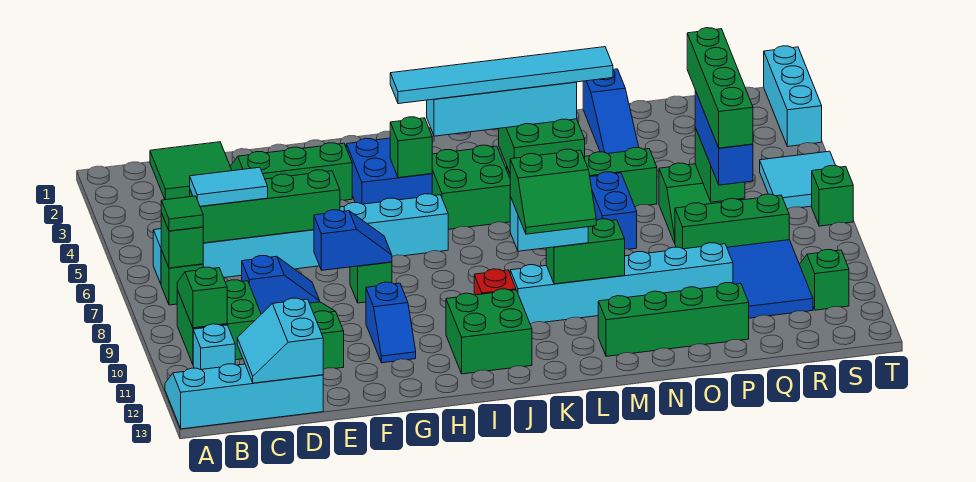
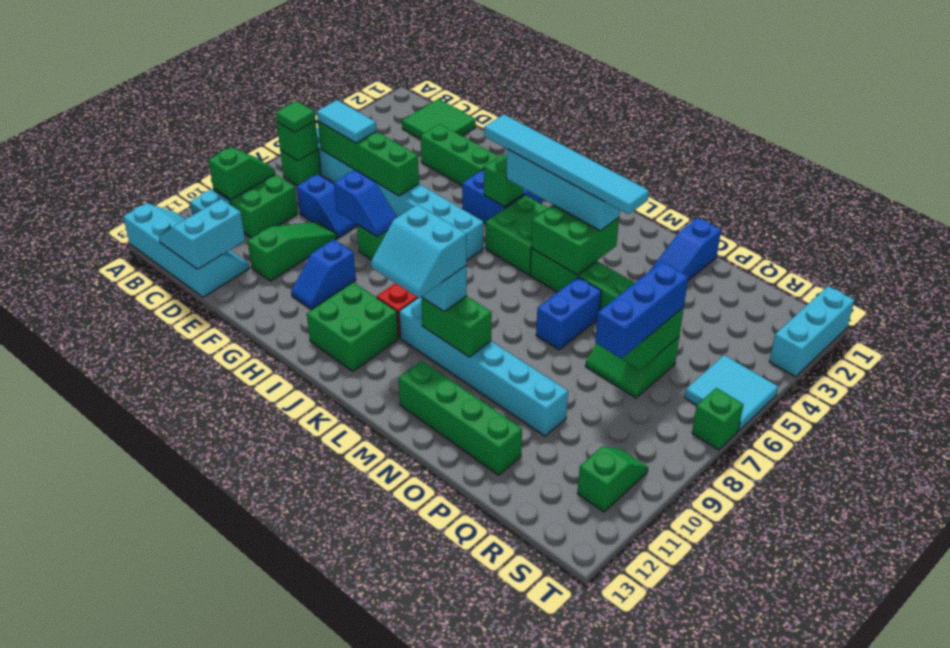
green 2x2 slope [510,149,596,234] -> cyan 2x2 slope [371,205,467,298]
green 1x3 brick [675,194,789,249] -> none
green 1x4 brick [687,28,753,148] -> none
blue 2x3 tile [727,240,813,318] -> none

